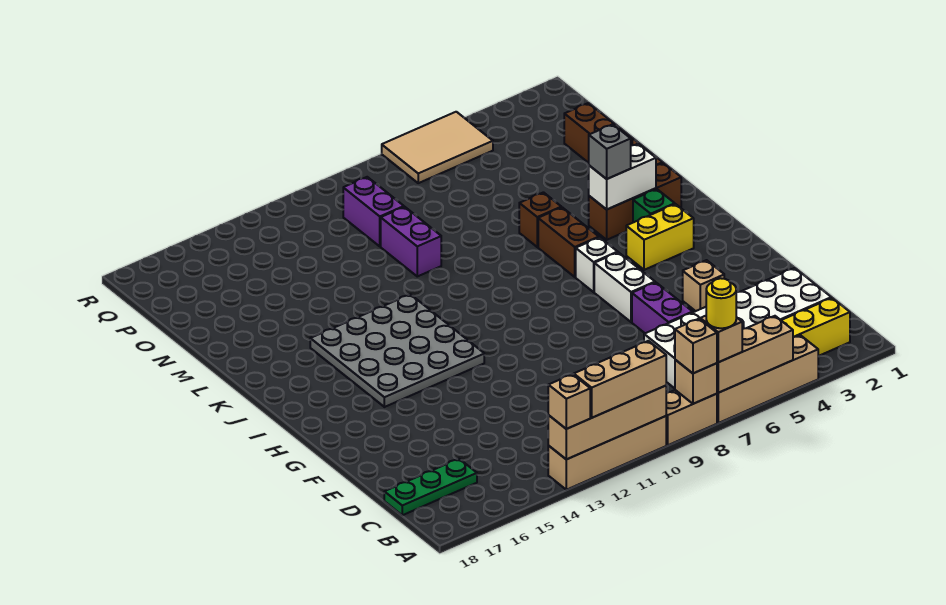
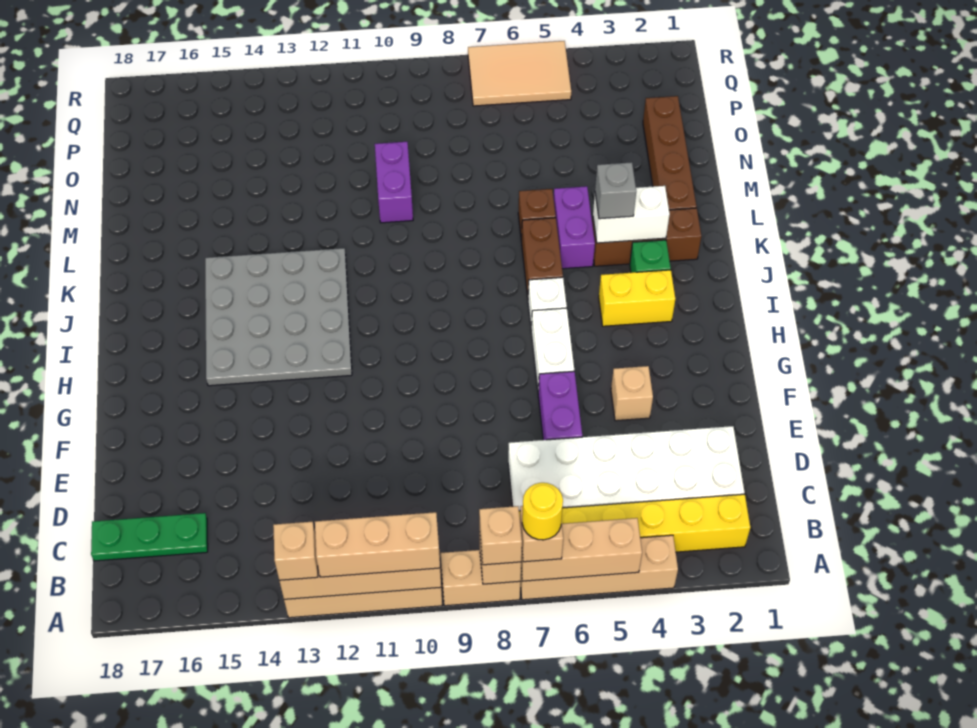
purple 1x2 brick [343,177,404,246] -> purple 1x2 brick moved to [554,186,595,269]

